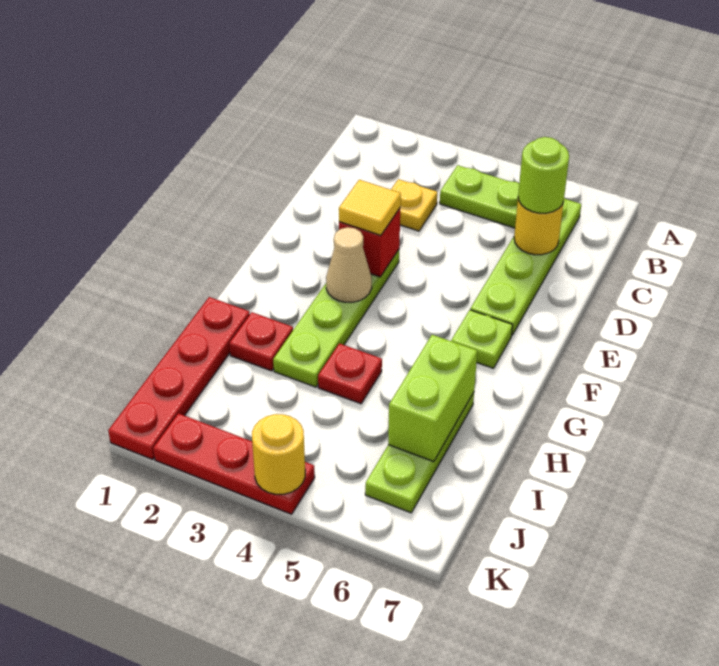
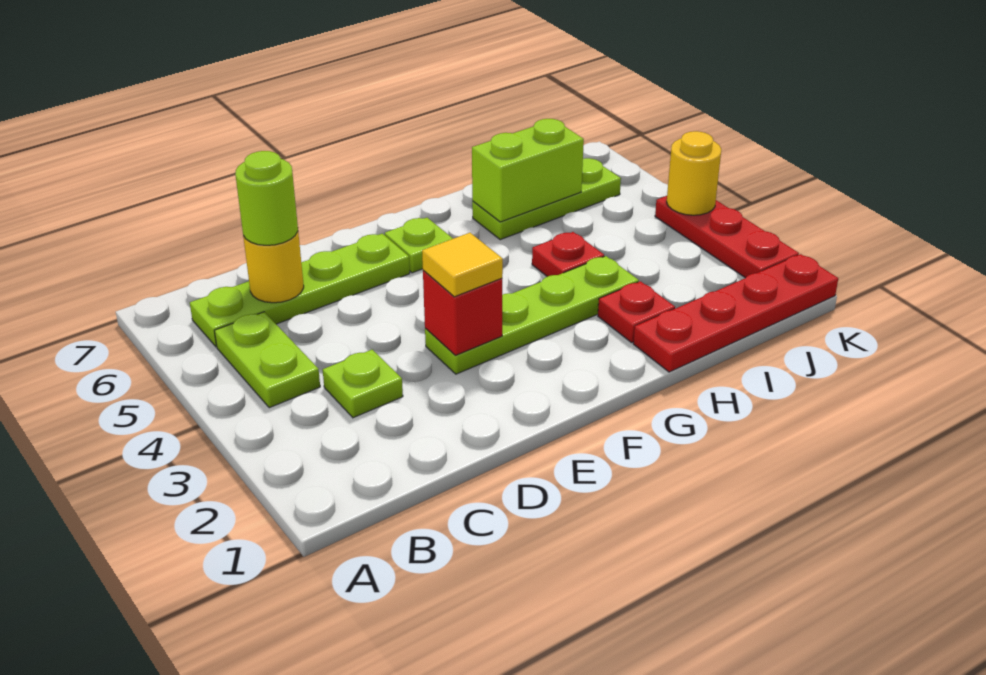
yellow 1x1 plate [391,179,437,231] -> lime 1x1 plate [323,350,403,418]
tan 1x1 cone [326,227,372,302] -> none

